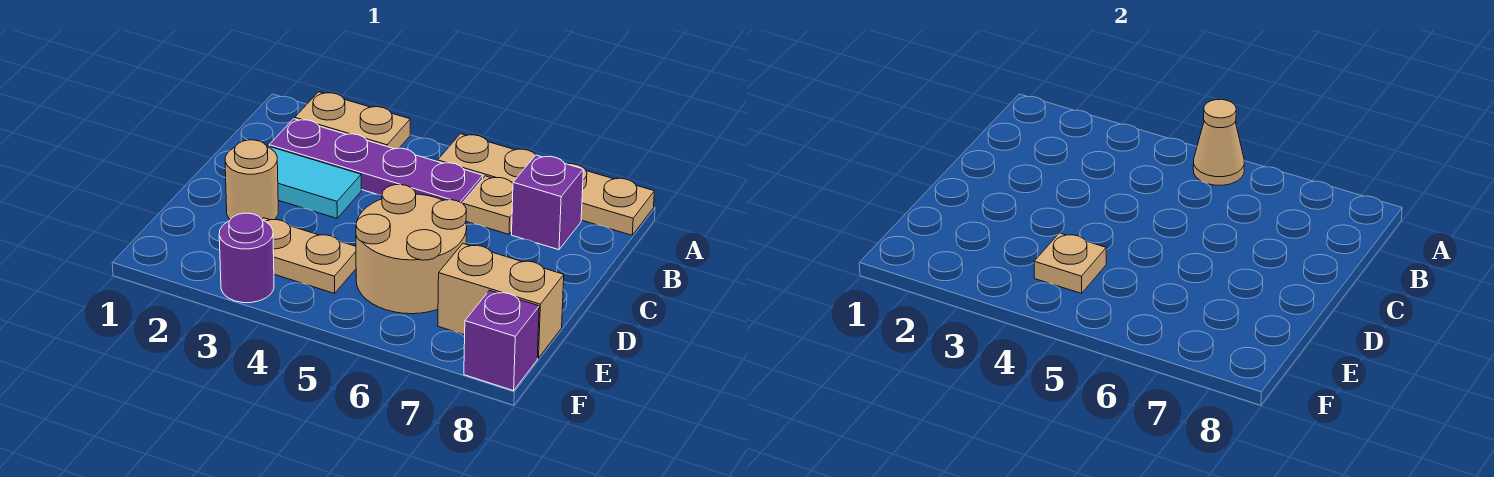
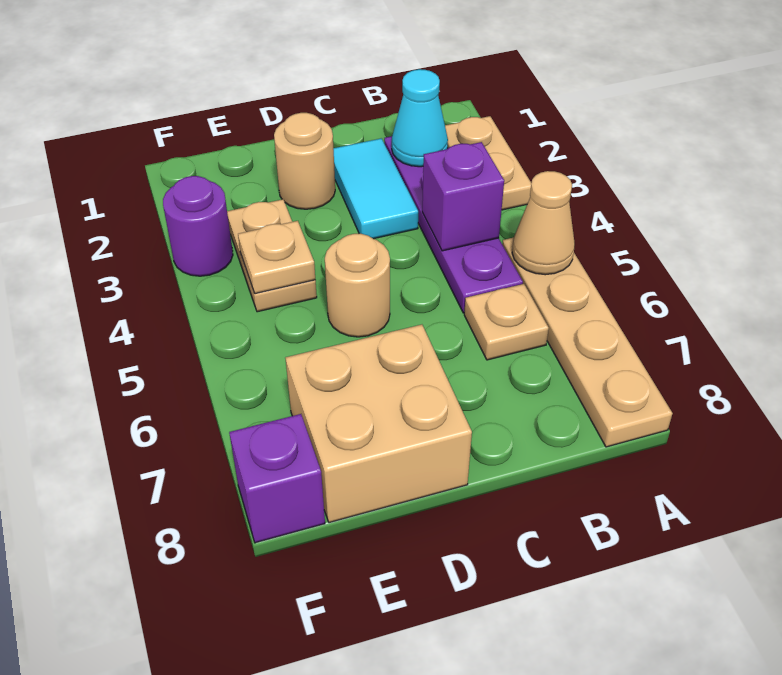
none -> cyan 1x1 cone [392,69,448,167]
purple 1x1 brick [512,155,583,250] -> purple 1x1 brick moved to [422,142,504,251]
tan 2x2 round brick [356,185,467,314] -> tan 1x1 round brick [325,234,390,337]
tan 1x2 brick [438,244,564,358] -> tan 2x2 brick [286,325,472,523]

